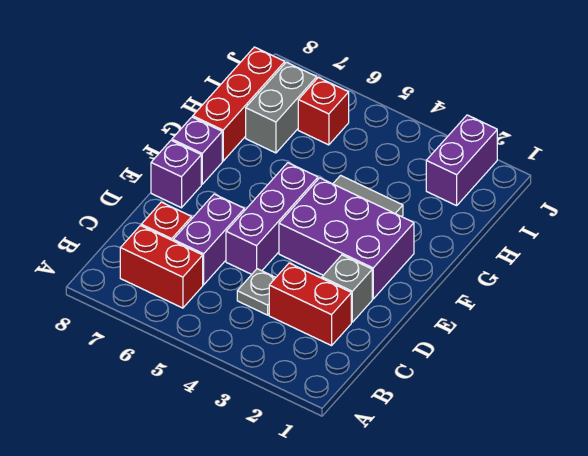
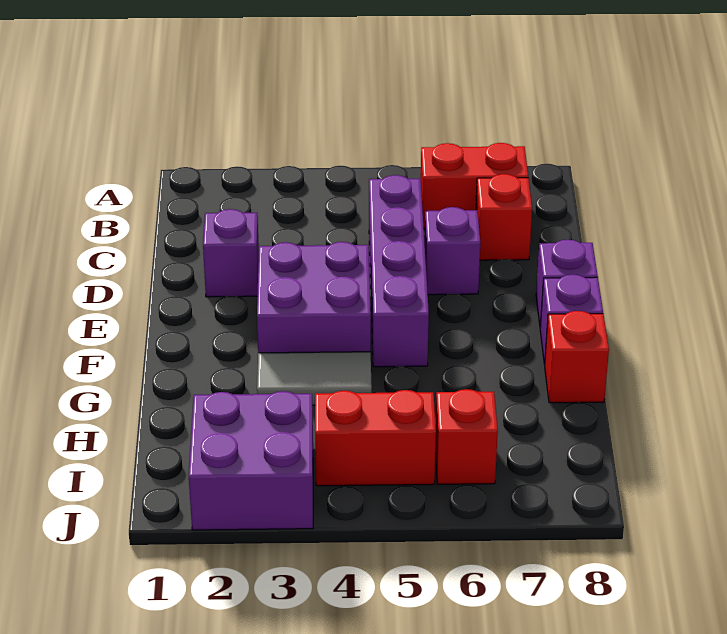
red 1x2 brick [269,263,351,346] -> red 1x2 brick moved to [315,390,436,486]
grey 1x1 plate [237,269,276,315] -> none
purple 1x2 brick [173,194,244,285] -> purple 1x1 brick [425,207,480,295]
grey 1x1 brick [322,255,372,322] -> purple 1x1 brick [203,209,259,297]
purple 1x3 brick [226,163,318,274] -> purple 1x4 brick [369,175,429,367]
purple 2x3 brick [279,178,414,299] -> purple 2x2 brick [257,242,371,353]
red 1x3 brick [193,47,285,161] -> red 1x1 brick [545,311,609,403]
grey 1x2 brick [246,62,317,153] -> none
purple 1x2 brick [426,115,497,206] -> purple 2x2 brick [189,391,313,530]

